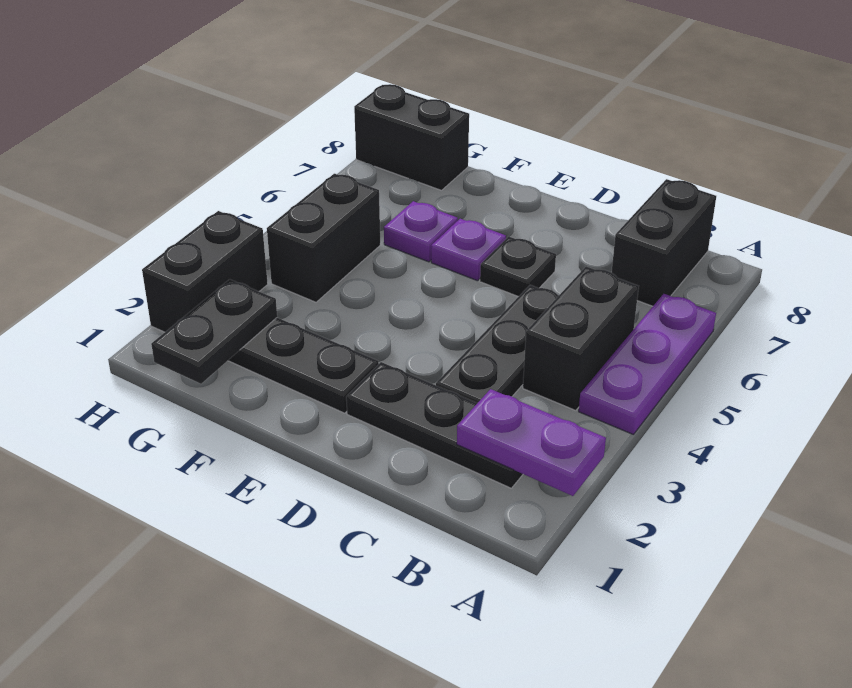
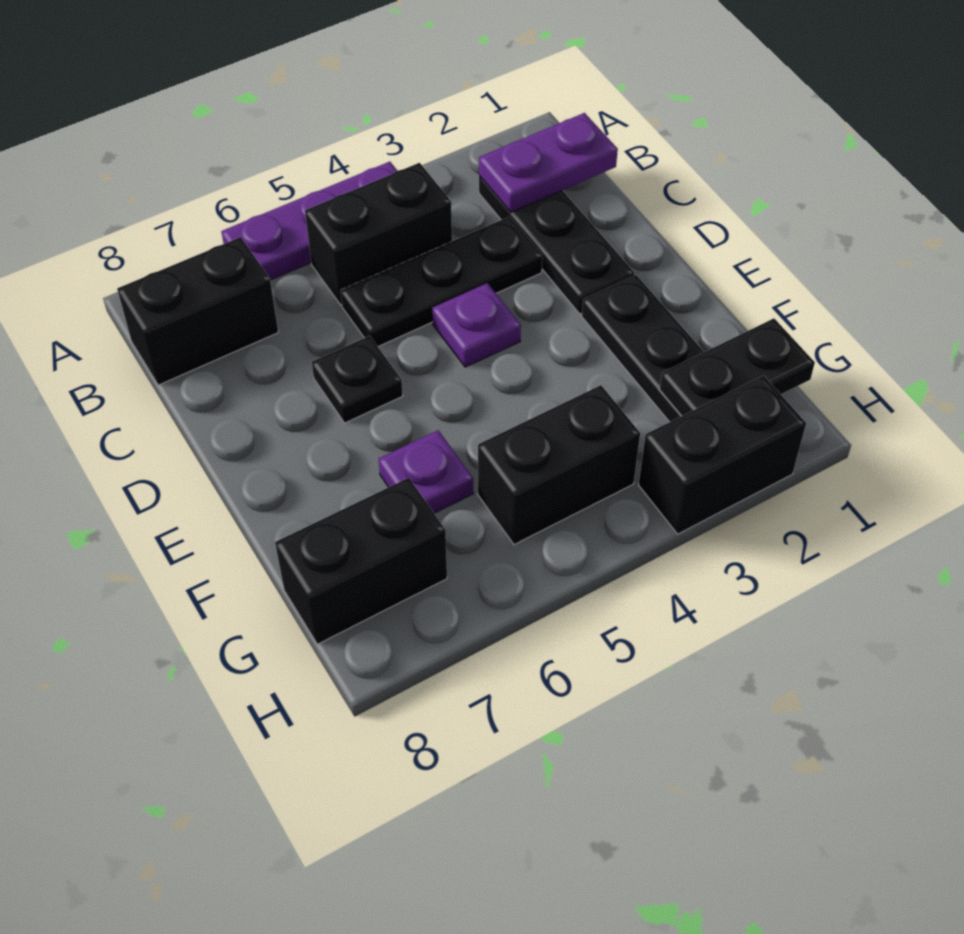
purple 1x2 plate [457,389,606,496] -> purple 1x2 plate turned to [479,113,618,212]
purple 1x1 plate [431,219,506,281] -> purple 1x1 plate moved to [432,283,521,367]
black 1x2 brick [354,84,469,190] -> black 1x2 brick turned to [275,478,447,644]

